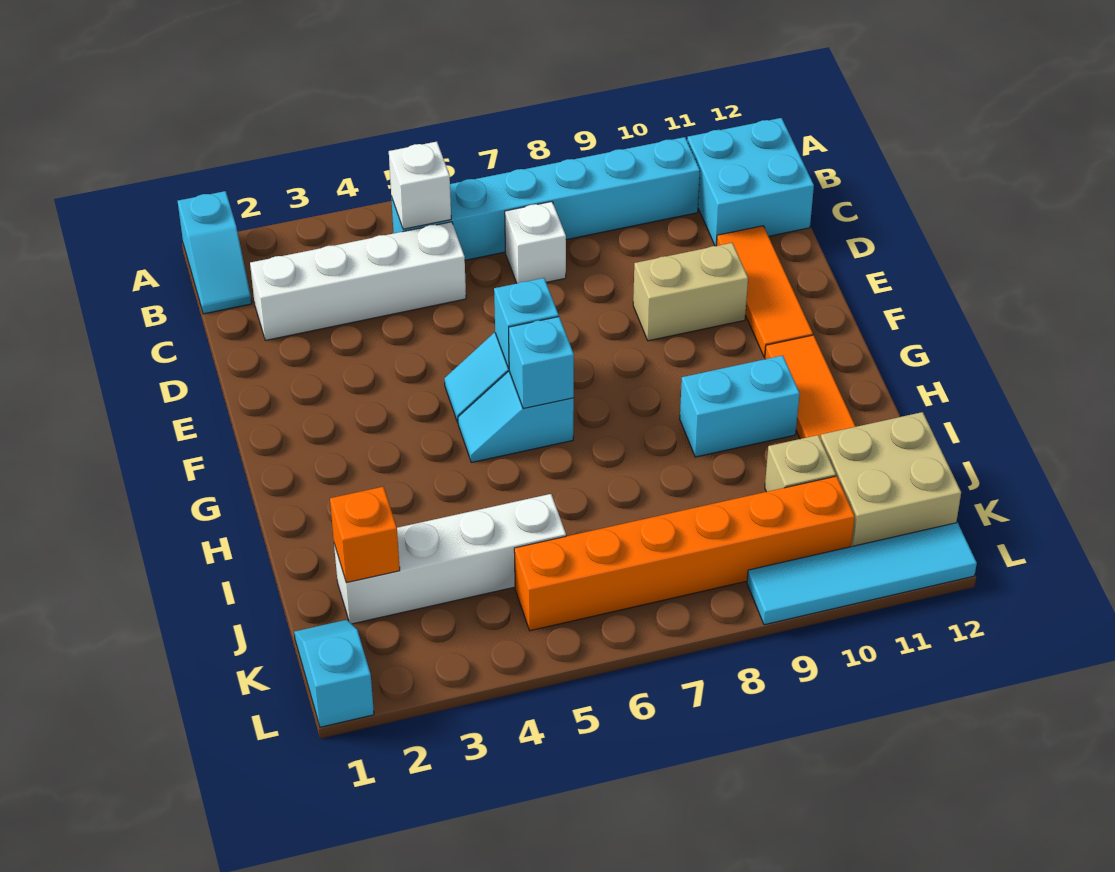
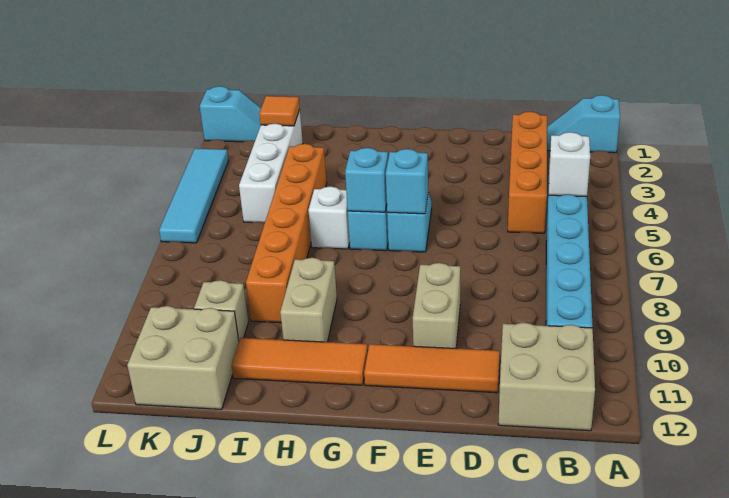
cyan 2x2 brick [687,118,814,246] -> tan 2x2 brick [498,323,595,431]
white 1x4 brick [250,222,466,340] -> orange 1x4 brick [508,112,547,233]
white 1x1 brick [505,202,566,283] -> white 1x1 brick moved to [308,186,350,249]
cyan 1x2 brick [680,356,800,457] -> tan 1x2 brick [280,258,337,342]
orange 1x1 brick [330,487,400,583] -> orange 1x1 tile [259,96,300,126]
orange 1x6 brick [514,476,855,631] -> orange 1x6 brick moved to [246,144,327,323]
cyan 1x4 tile [747,523,977,625] -> cyan 1x4 tile moved to [159,148,229,243]

